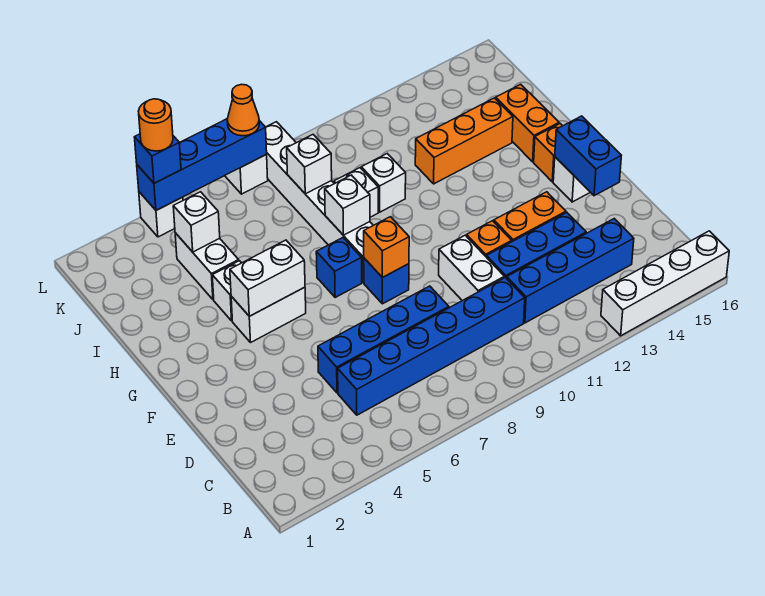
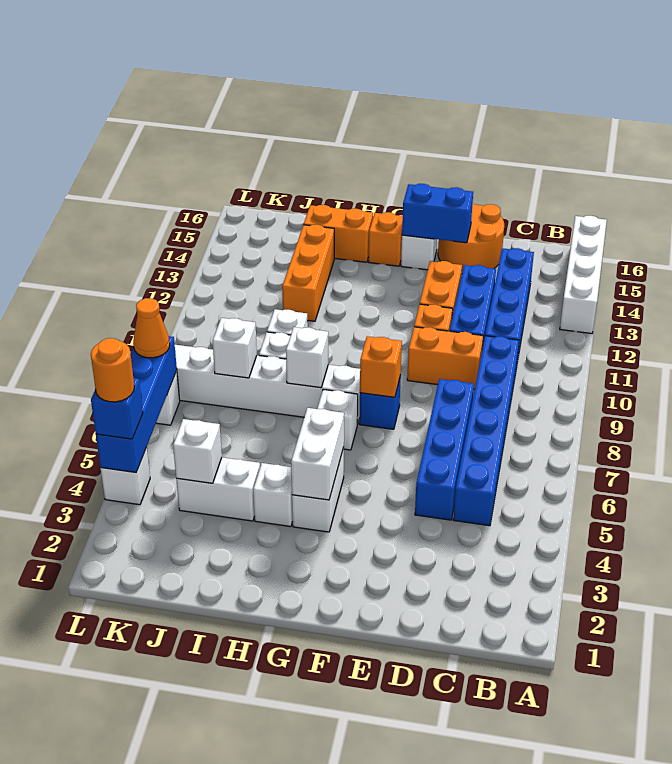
white 1x2 brick [439,235,504,301] -> orange 1x2 brick [407,327,483,389]
none -> orange 2x2 round brick [438,204,504,271]
blue 1x1 brick [316,238,362,297] -> white 1x1 brick [317,389,358,450]

